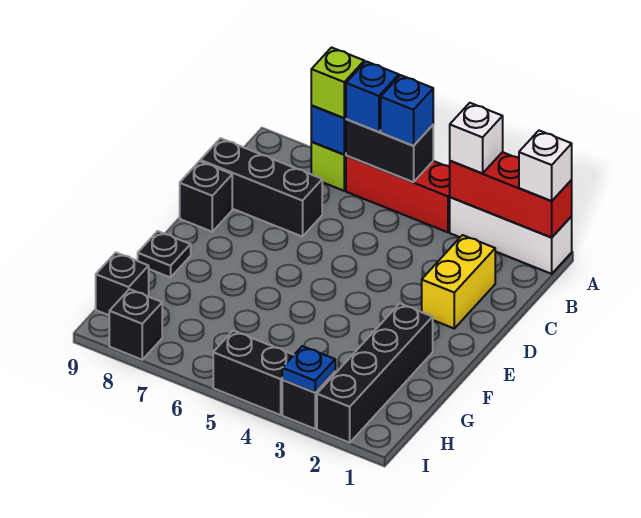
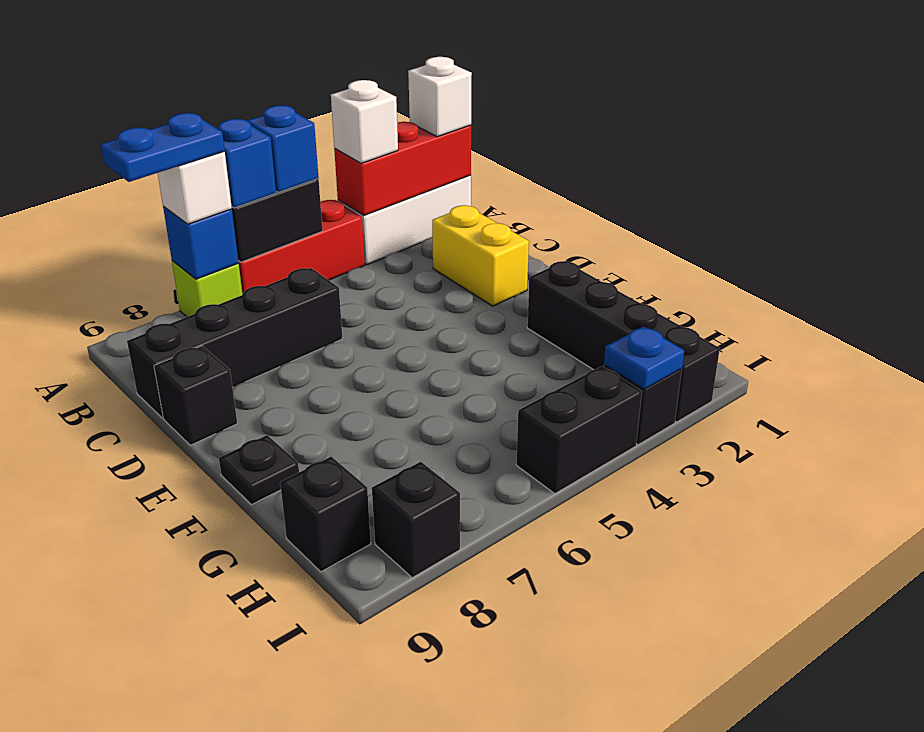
lime 1x1 brick [311,48,364,118] -> white 1x1 brick [158,152,232,224]
none -> blue 1x2 plate [101,113,225,182]
black 1x3 brick [200,138,322,237] -> black 1x4 brick [127,268,343,418]

